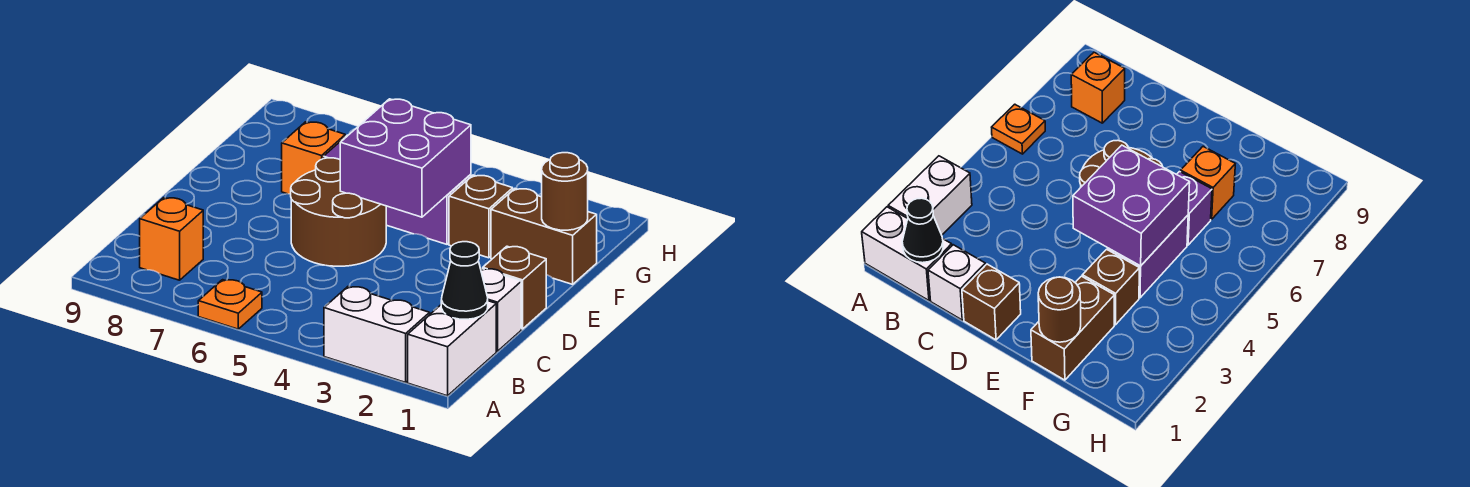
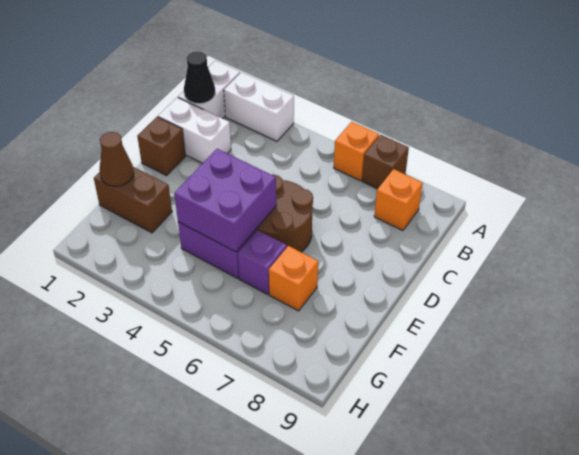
orange 1x1 plate [198,280,262,329] -> orange 1x1 brick [334,122,379,181]
white 1x1 brick [481,269,521,351] -> white 1x2 brick [158,97,231,163]
brown 1x1 round brick [542,153,588,230] -> brown 1x1 cone [99,132,134,186]
brown 1x1 brick [449,175,513,258] -> brown 1x1 brick moved to [362,135,409,189]

